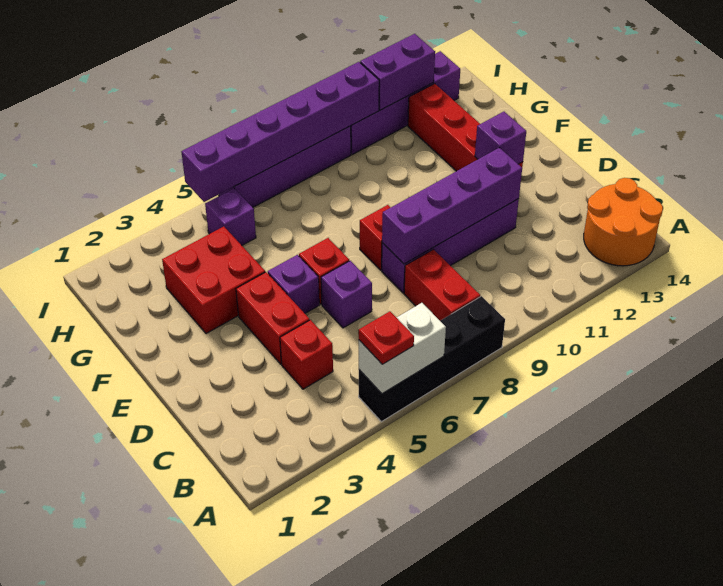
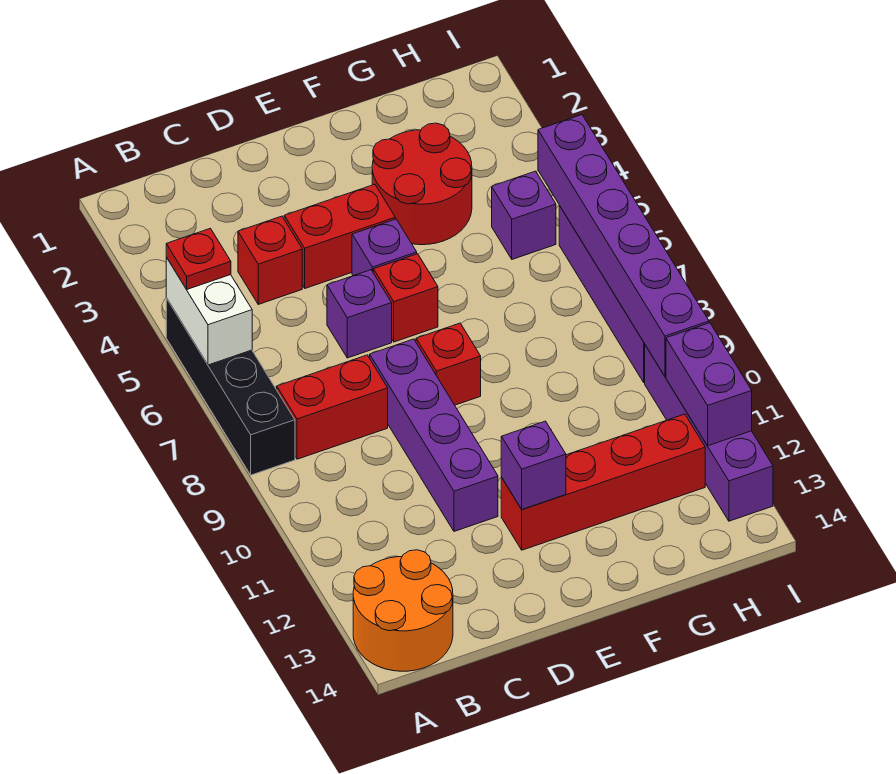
purple 1x4 brick [382,148,522,264] -> none
red 2x2 brick [162,227,265,334] -> red 2x2 round brick [372,123,472,245]

